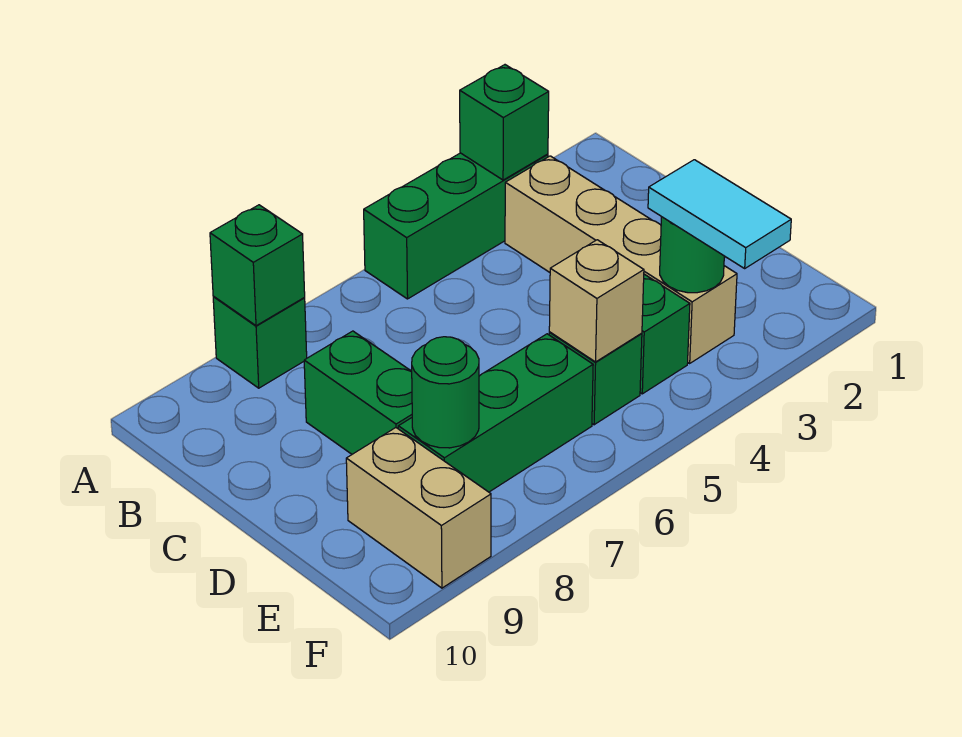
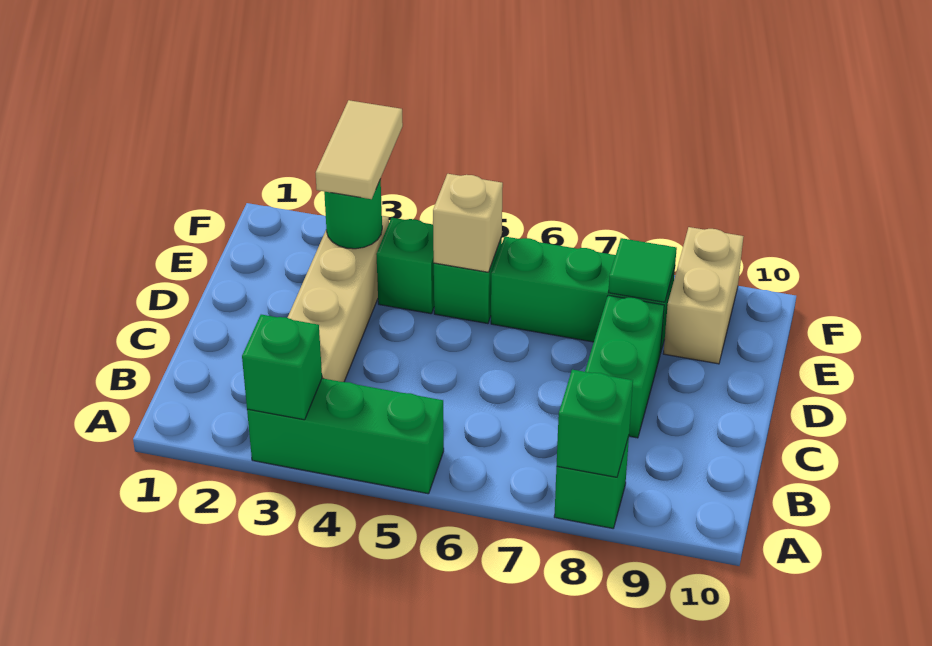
cyan 1x2 tile [648,160,791,268] -> tan 1x2 tile [316,100,403,199]
green 1x1 round brick [412,337,479,448] -> green 1x1 tile [608,238,677,302]

